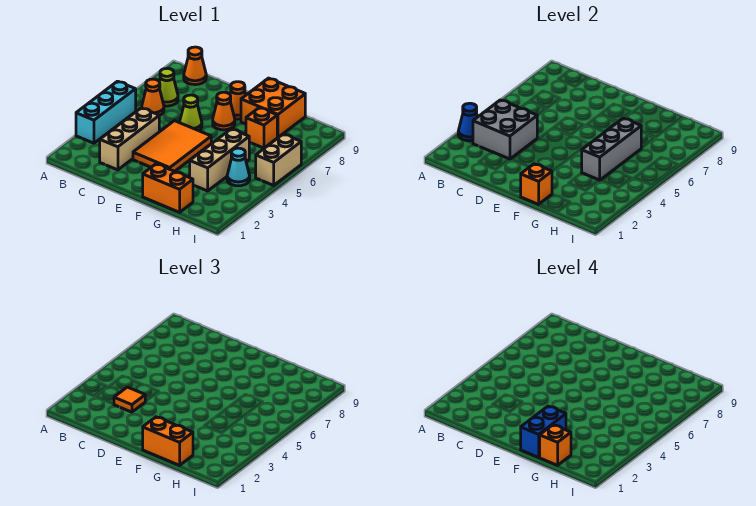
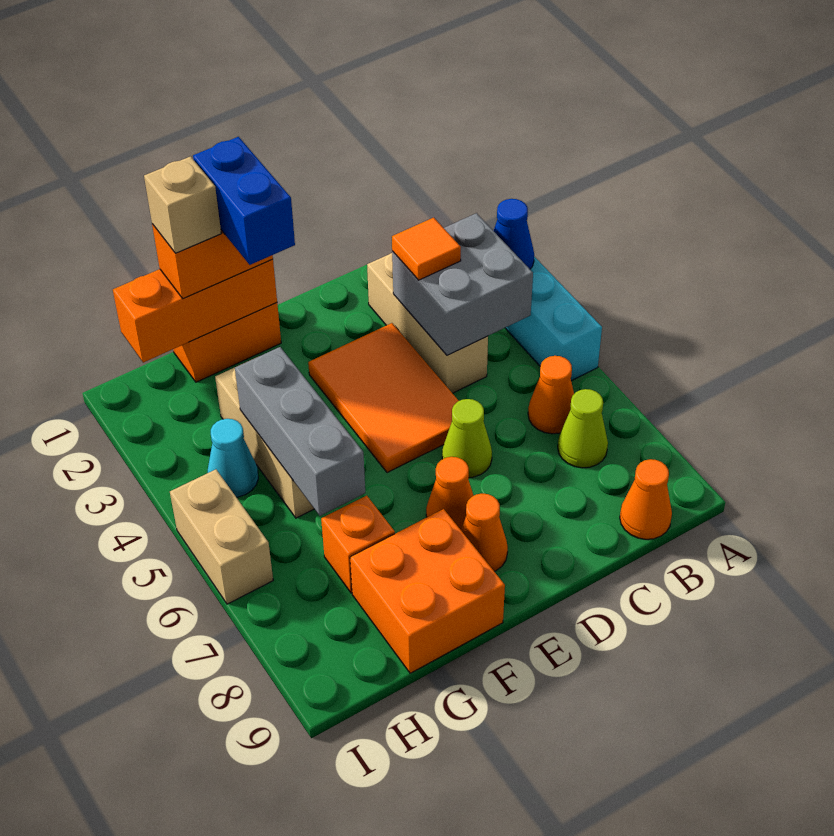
orange 1x1 brick [521,164,552,204] -> orange 1x3 brick [113,259,277,363]
orange 1x1 brick [539,425,571,465] -> tan 1x1 brick [144,156,221,253]

